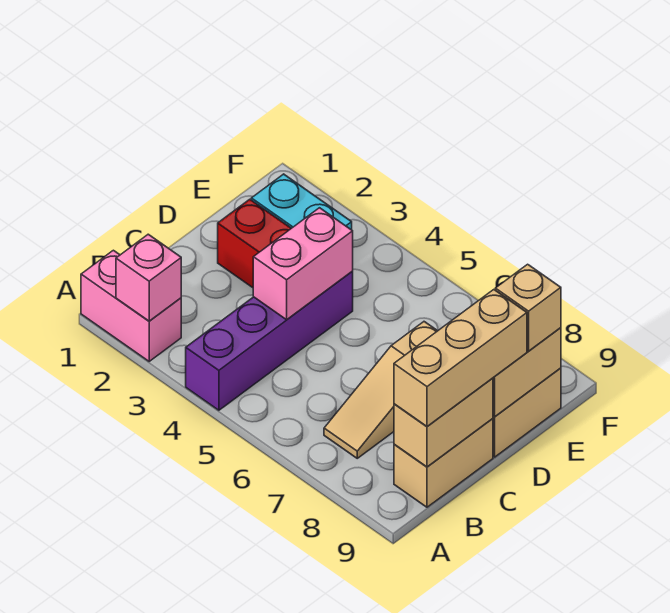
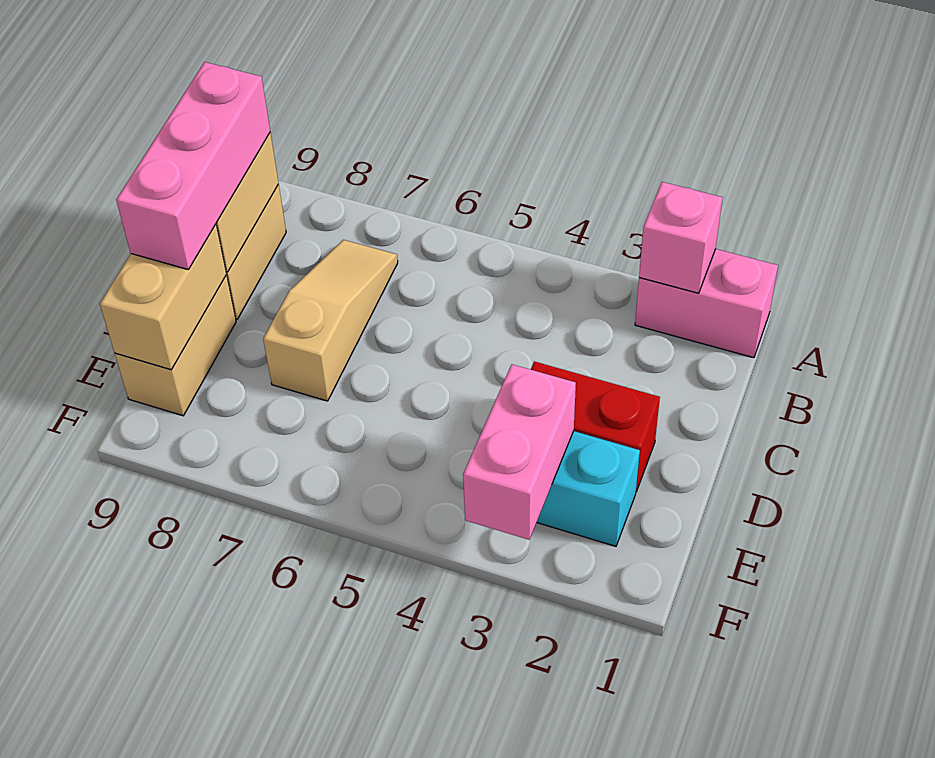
purple 1x4 brick [186,271,353,410] -> none
tan 1x3 brick [394,290,527,426] -> pink 1x3 brick [116,62,270,269]
pink 1x2 brick [253,208,353,320] -> pink 1x2 brick moved to [463,364,576,540]
tan 1x1 brick [495,264,561,351] -> none

